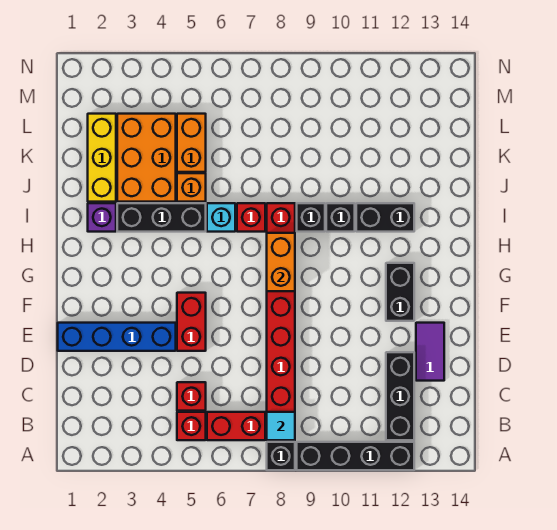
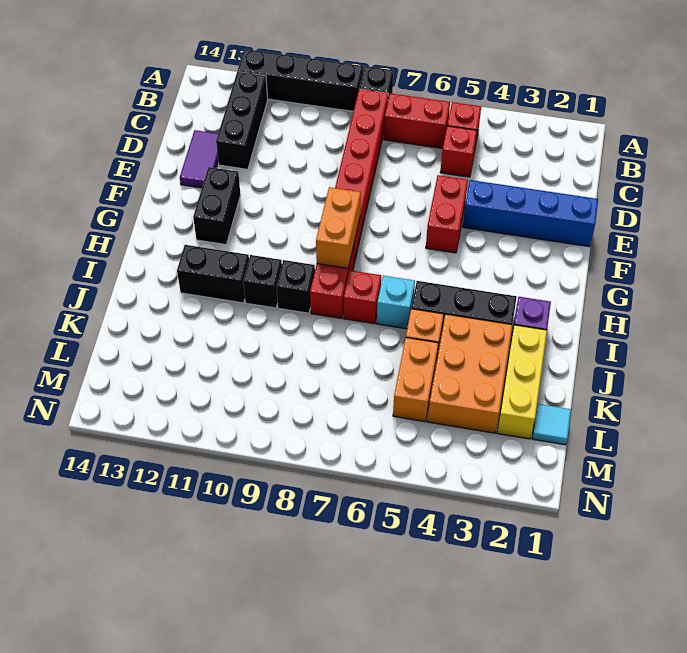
cyan 1x1 tile [267,412,295,440] -> cyan 1x1 tile moved to [532,404,571,445]

